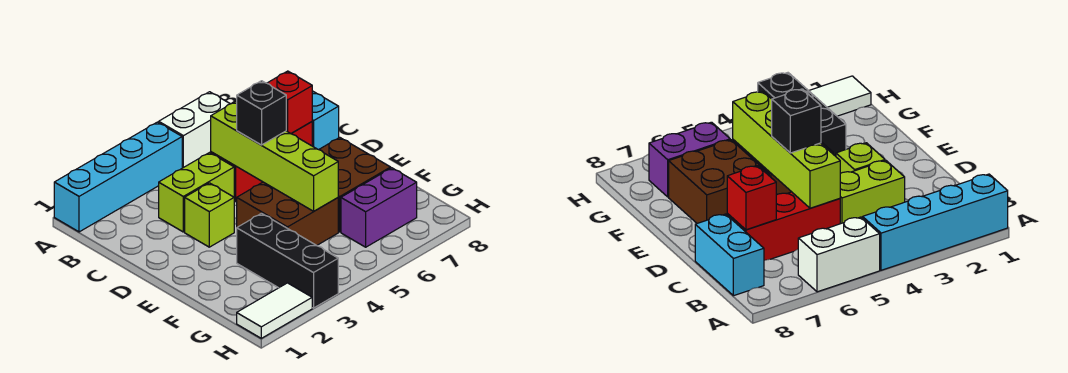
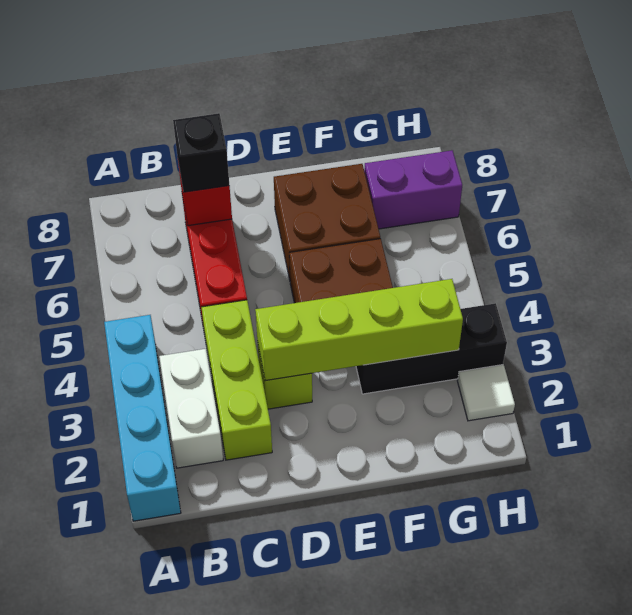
white 1x2 brick [159,92,230,168] -> white 1x2 brick moved to [159,349,223,468]
cyan 1x2 brick [312,91,339,150] -> none
lime 1x2 brick [159,153,234,232] -> lime 1x3 brick [201,300,272,460]
lime 1x4 brick [211,102,338,211] -> lime 1x4 brick moved to [255,279,463,381]
black 1x1 brick [237,81,286,145] -> black 1x1 brick moved to [173,113,229,192]
purple 1x2 brick [341,168,417,247] -> purple 1x2 brick turned to [364,150,462,229]
white 1x2 tile [237,283,312,338] -> white 1x1 tile [457,365,515,421]

